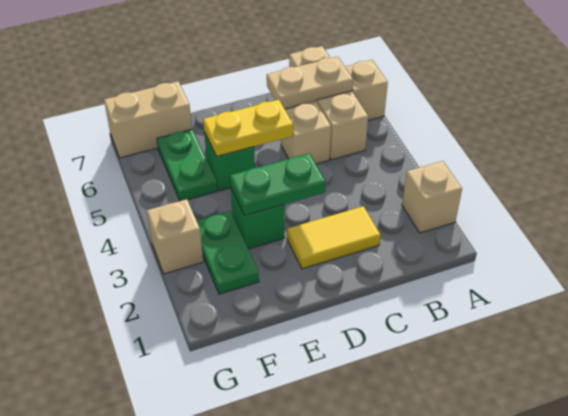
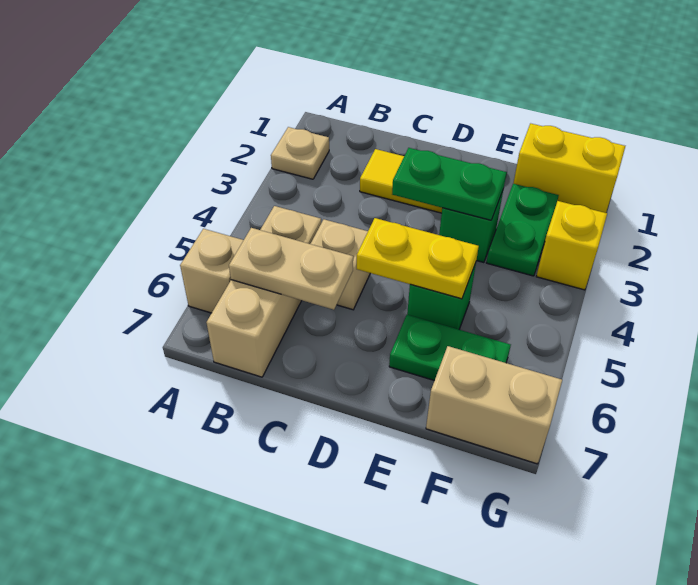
tan 1x1 brick [402,161,462,233] -> tan 1x1 plate [271,127,329,179]
none -> yellow 1x2 brick [513,123,625,213]
green 1x2 plate [157,129,217,201] -> green 1x2 plate turned to [389,315,511,381]
tan 1x1 brick [147,199,203,274] -> yellow 1x1 brick [536,201,607,290]

